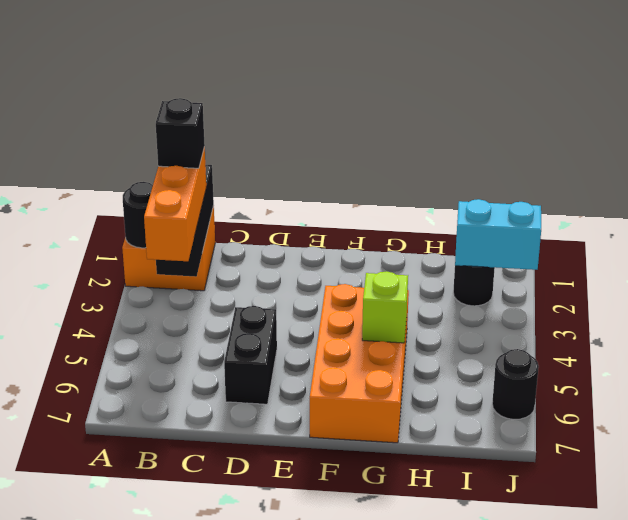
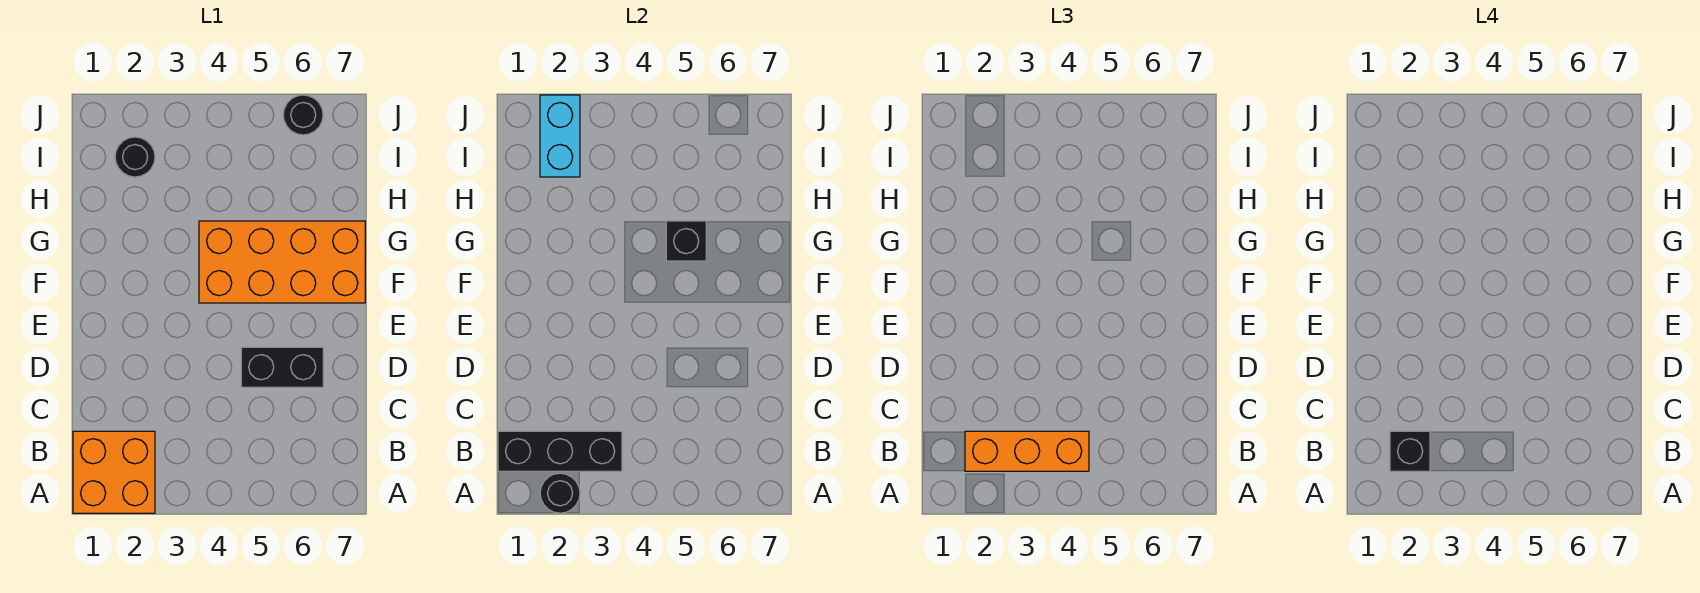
lime 1x1 brick [362,271,408,343] -> black 1x1 brick [666,221,706,261]

